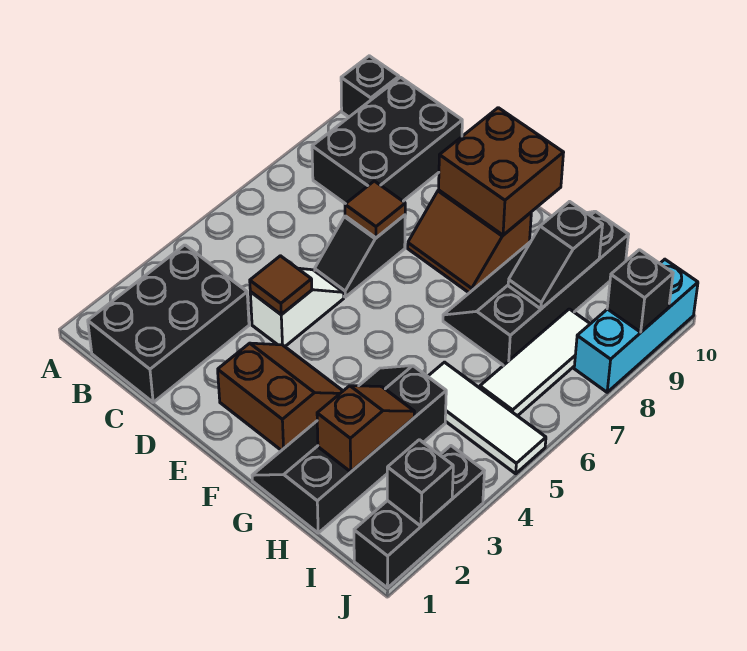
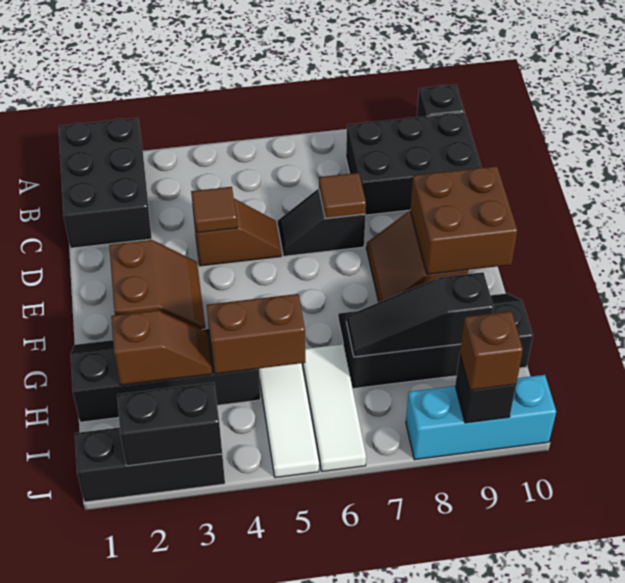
black 2x3 brick [88,245,249,402] -> black 2x3 brick turned to [59,118,152,248]
white 1x2 slope [250,268,344,346] -> brown 1x2 slope [193,199,281,266]
none -> brown 1x2 brick [207,294,305,374]
black 1x2 slope [508,202,603,309] -> black 1x3 slope [346,272,494,357]
white 1x3 tile [480,309,590,416] -> white 1x3 tile turned to [302,344,366,471]
black 1x1 brick [387,440,453,526] -> black 1x2 brick [117,383,222,466]
none -> brown 1x1 brick [460,311,523,390]

